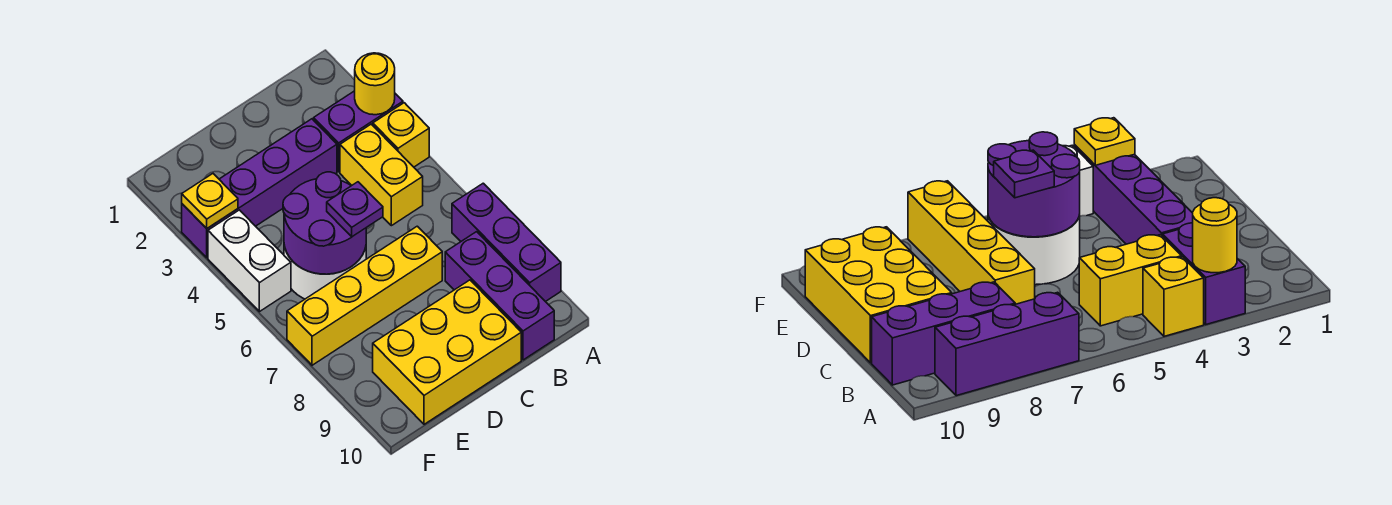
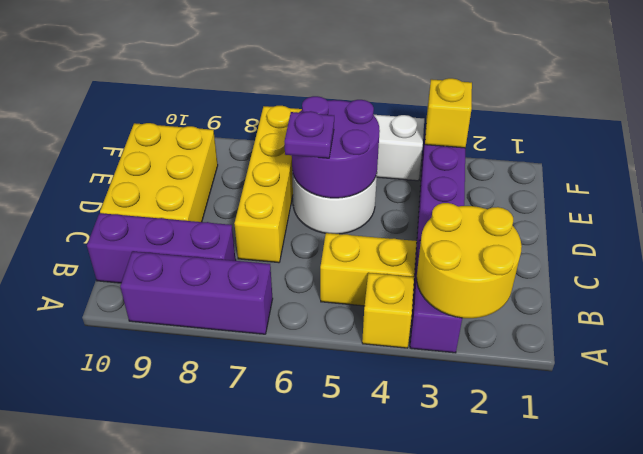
yellow 1x1 round brick [355,53,395,115] -> yellow 2x2 round brick [417,203,522,318]
yellow 1x1 plate [182,174,238,228] -> yellow 1x1 brick [425,78,472,148]

